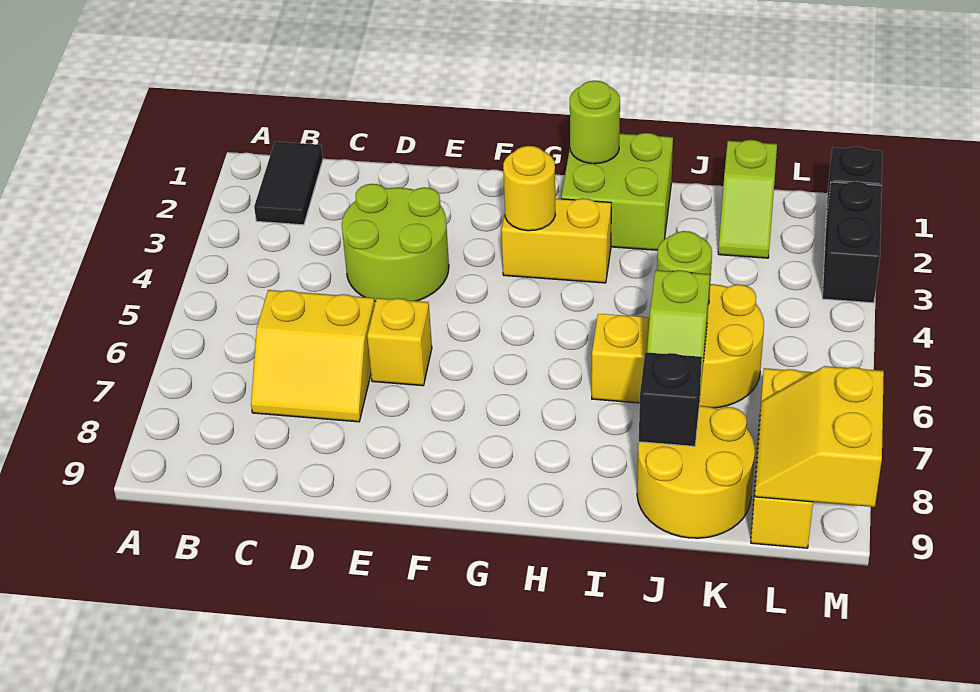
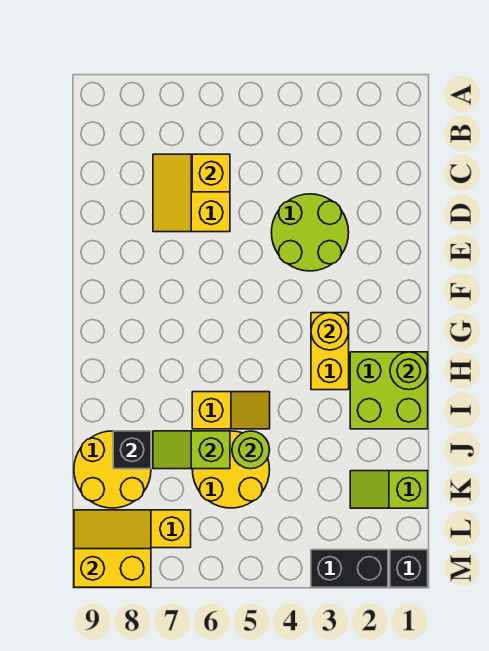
black 1x2 tile [254,142,323,225] -> none
yellow 1x1 brick [367,298,432,386] -> yellow 1x1 brick moved to [192,154,230,192]

